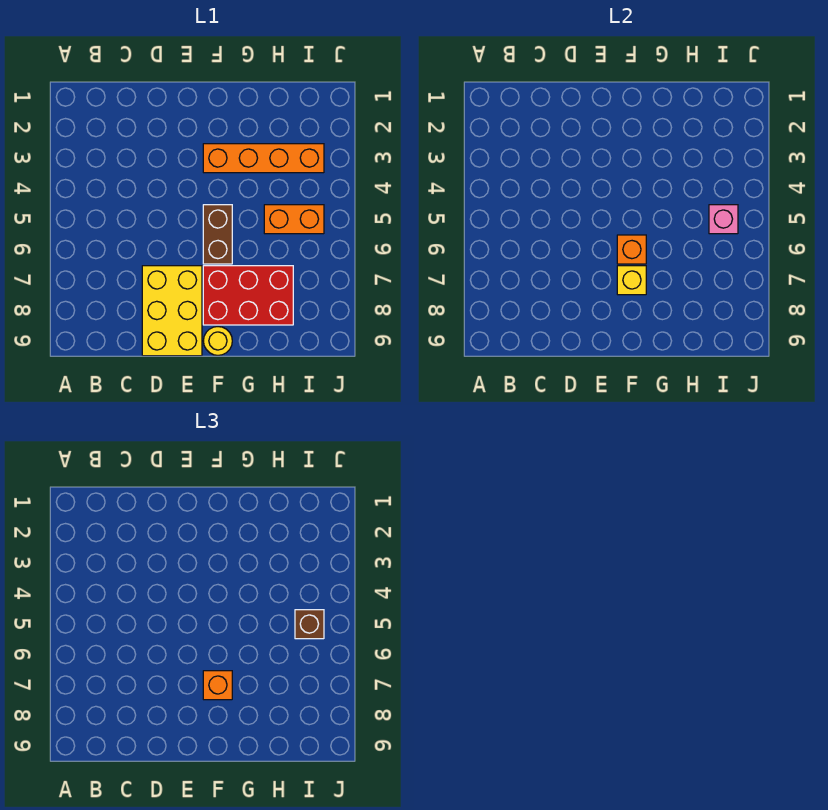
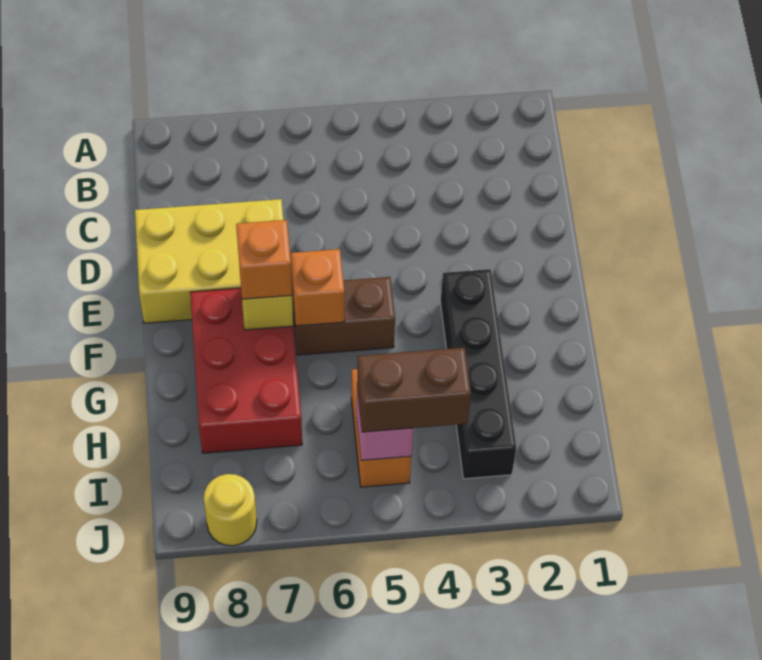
orange 1x4 brick [203,144,324,173] -> black 1x4 brick [440,269,516,479]
yellow 1x1 round brick [203,327,232,355] -> yellow 1x1 round brick moved to [204,474,257,546]
brown 1x1 brick [295,610,324,639] -> brown 1x2 brick [357,348,471,432]

